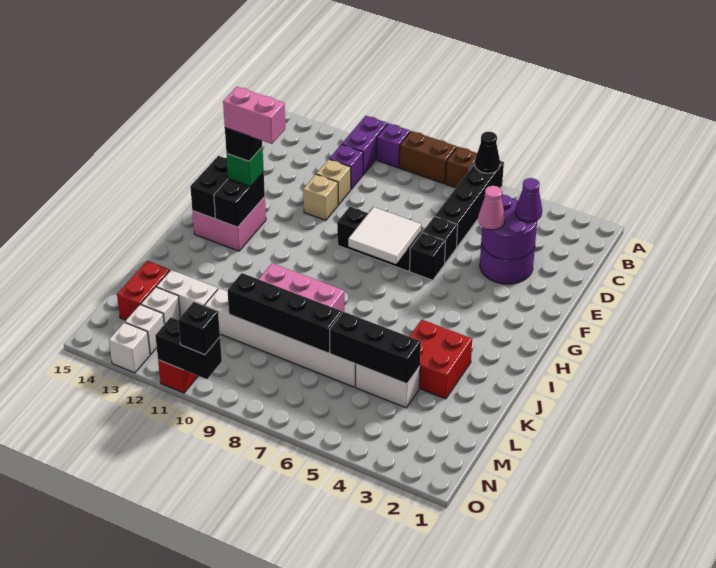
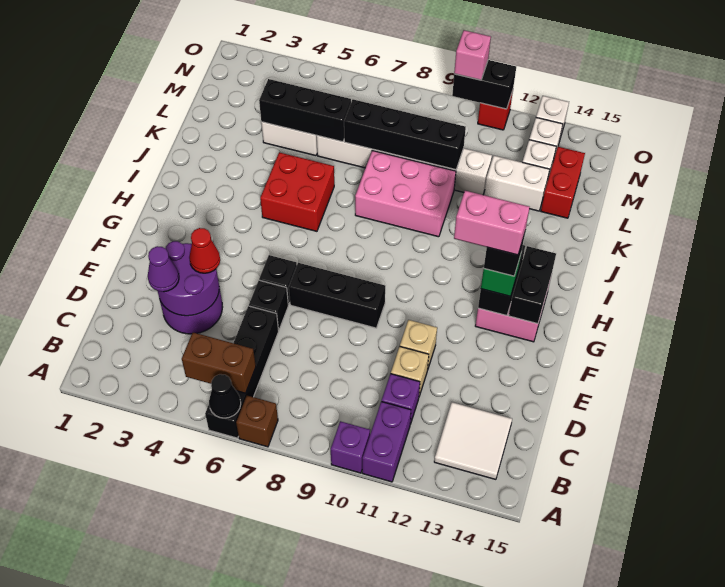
brown 1x2 brick [399,131,457,184] -> brown 1x2 brick moved to [182,333,256,393]
pink 1x1 cone [478,186,505,230] -> red 1x1 cone [189,228,220,273]
white 2x2 tile [348,207,421,264] -> white 2x2 tile moved to [434,402,512,479]
red 2x2 brick [409,320,472,399] -> red 2x2 brick moved to [260,152,334,231]
black 1x1 brick [178,302,220,355] -> pink 1x1 brick [454,30,491,80]

